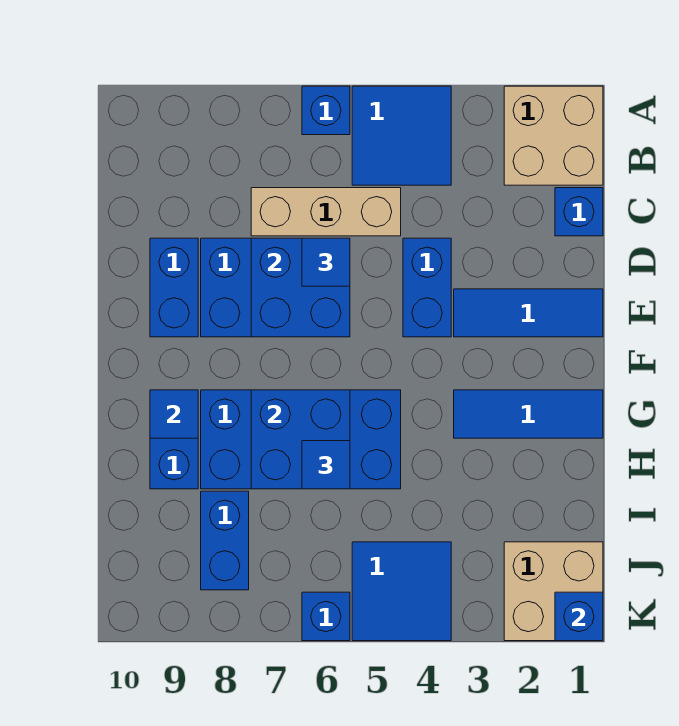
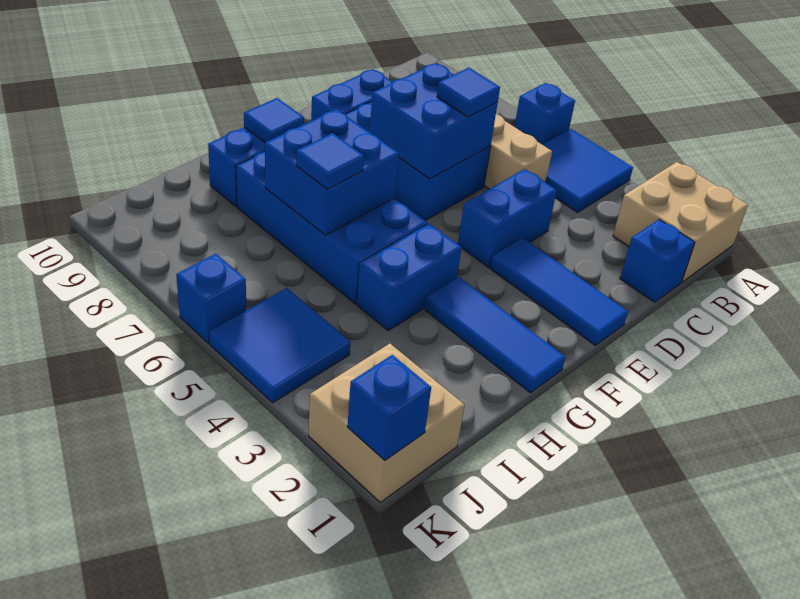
blue 1x2 brick [201,491,249,590] -> blue 1x2 brick moved to [357,224,462,330]

